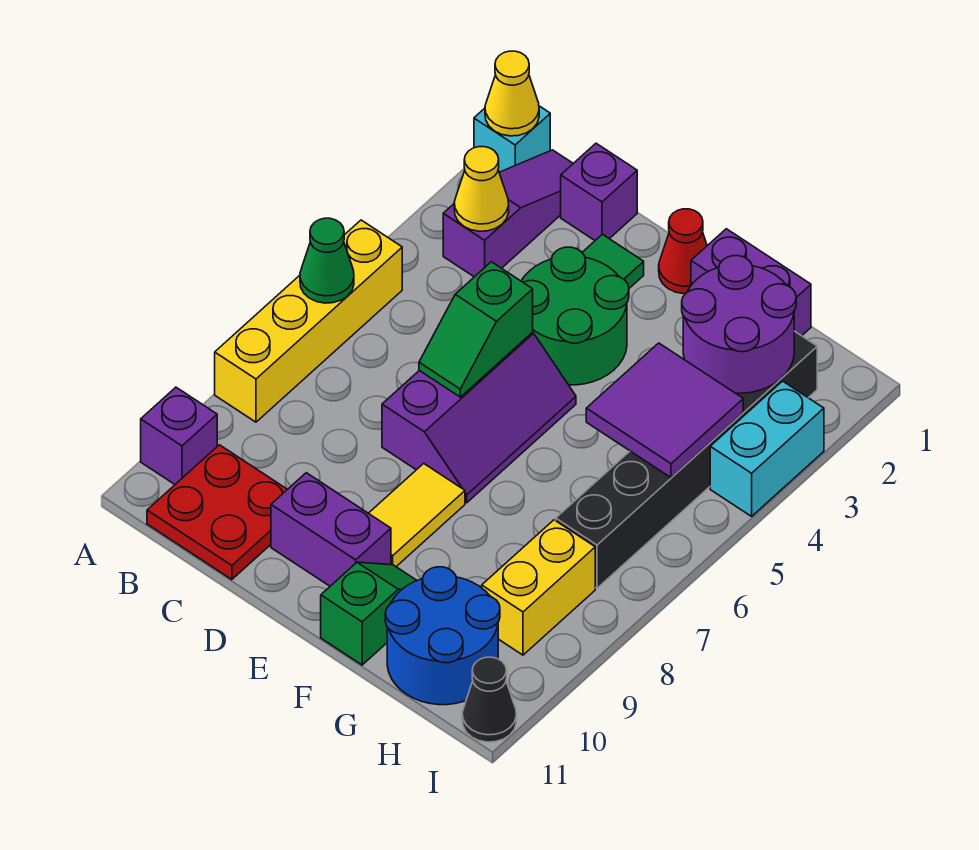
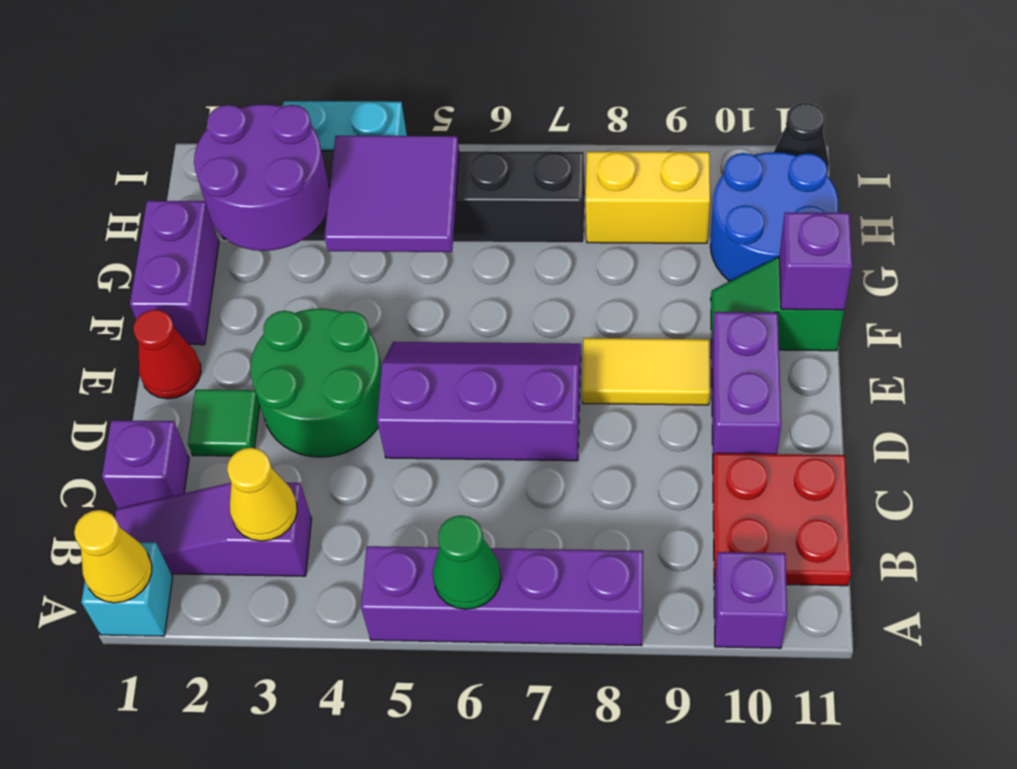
yellow 1x4 brick [215,220,402,422] -> purple 1x4 brick [361,546,643,646]
green 1x2 slope [419,262,533,397] -> none
none -> purple 1x1 brick [779,212,852,310]

